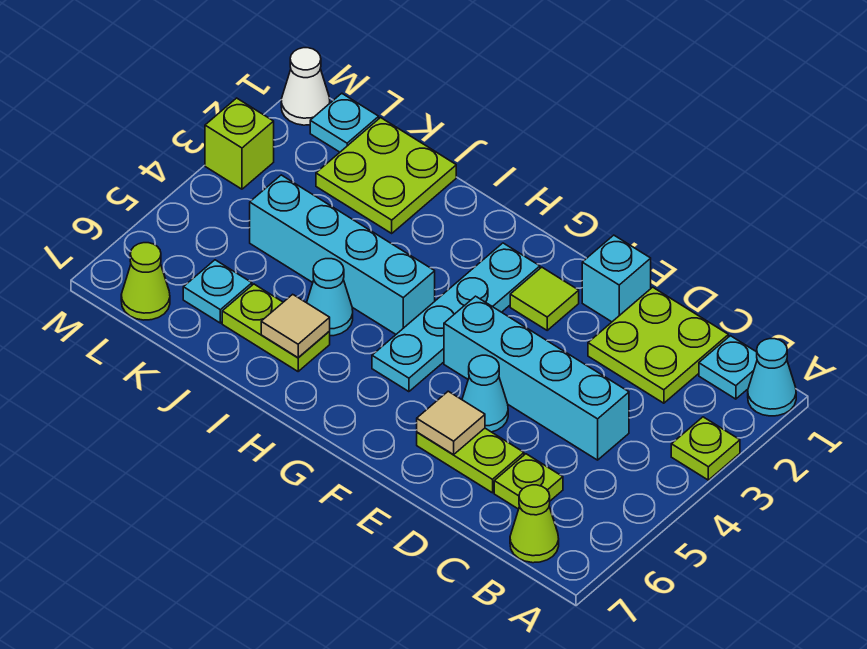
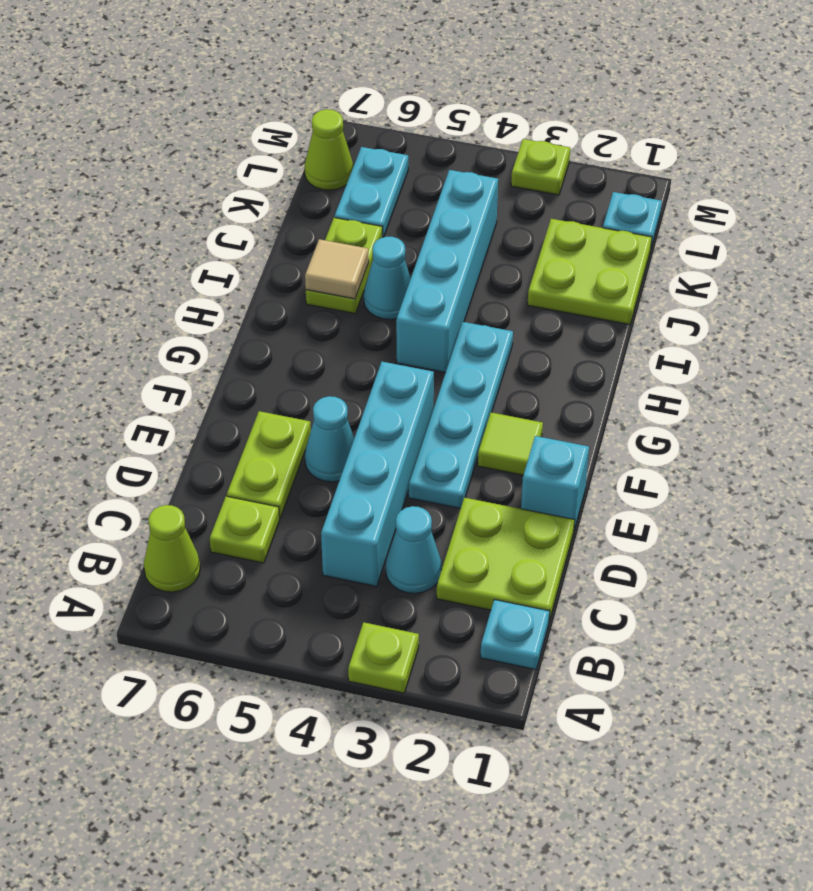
cyan 1x1 cone [748,339,796,416] -> cyan 1x1 cone moved to [386,506,442,593]
tan 1x1 tile [417,391,485,455] -> none
cyan 1x4 plate [372,243,540,392] -> cyan 1x4 plate turned to [409,322,513,508]
cyan 1x1 plate [183,260,252,323] -> cyan 1x2 plate [334,147,408,237]
white 1x1 cone [281,48,330,125] -> none
lime 1x1 brick [205,98,274,189] -> lime 1x1 plate [511,139,570,195]

